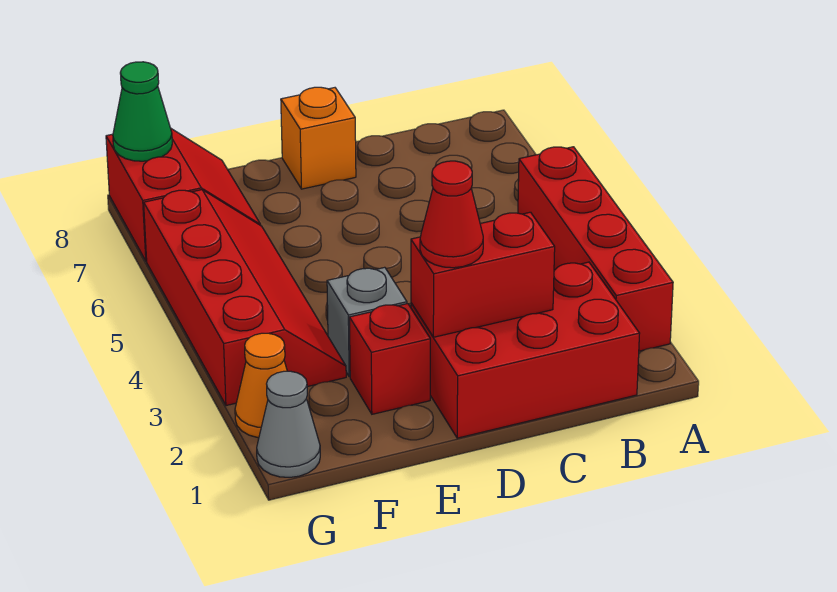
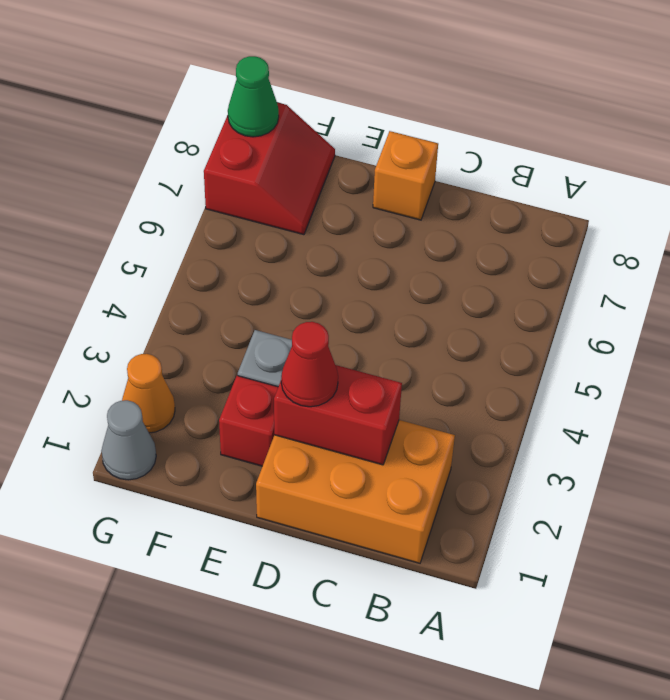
red 1x4 brick [518,147,673,351] -> none
red 2x3 brick [411,262,640,438] -> orange 2x3 brick [256,420,455,563]
red 2x4 slope [144,190,346,406] -> none

